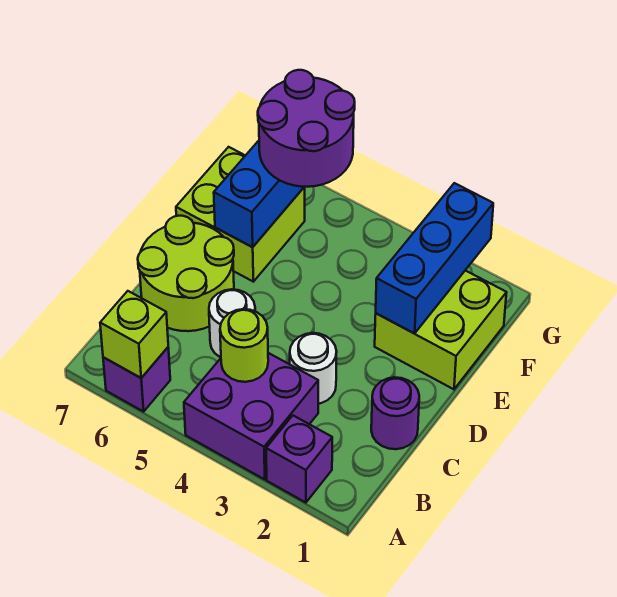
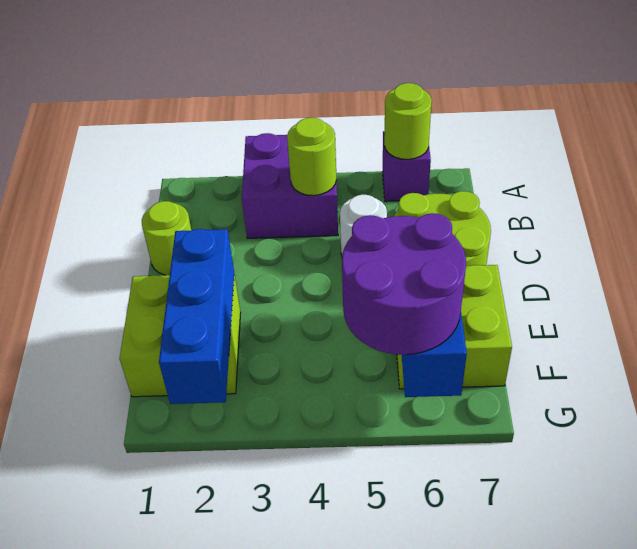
purple 1x1 brick [266,416,332,503] -> none
lime 1x1 brick [100,291,168,378] -> lime 1x1 round brick [384,83,432,159]
purple 1x1 round brick [371,377,419,449] -> lime 1x1 round brick [142,201,191,275]
white 1x1 round brick [290,333,337,404] -> none

